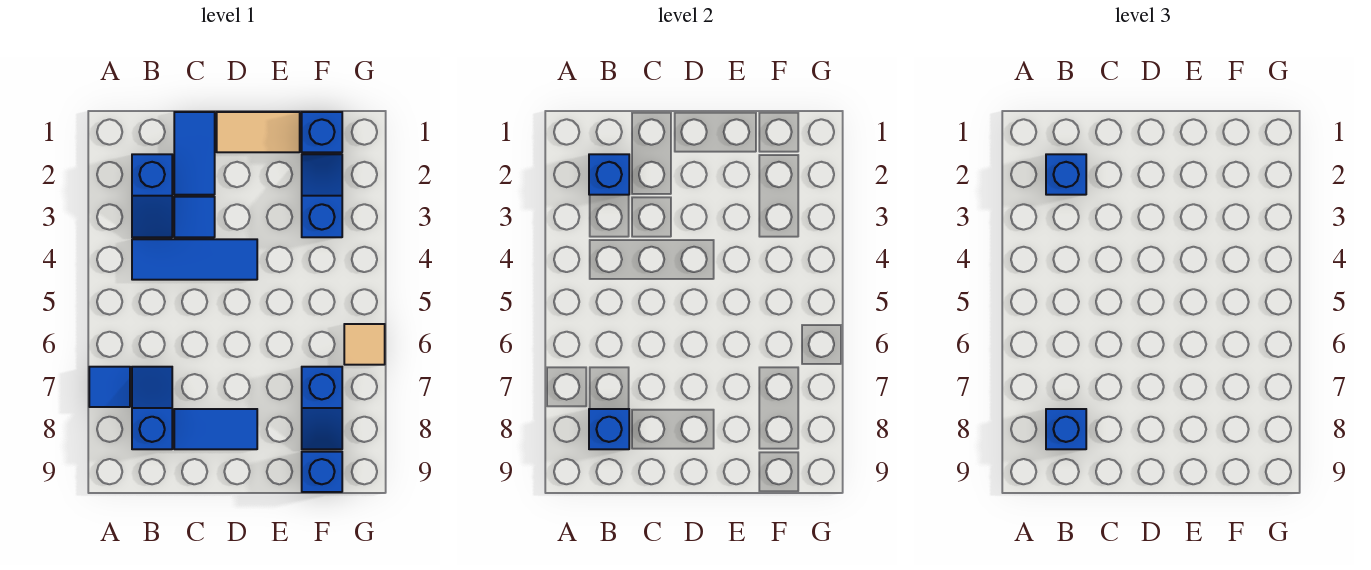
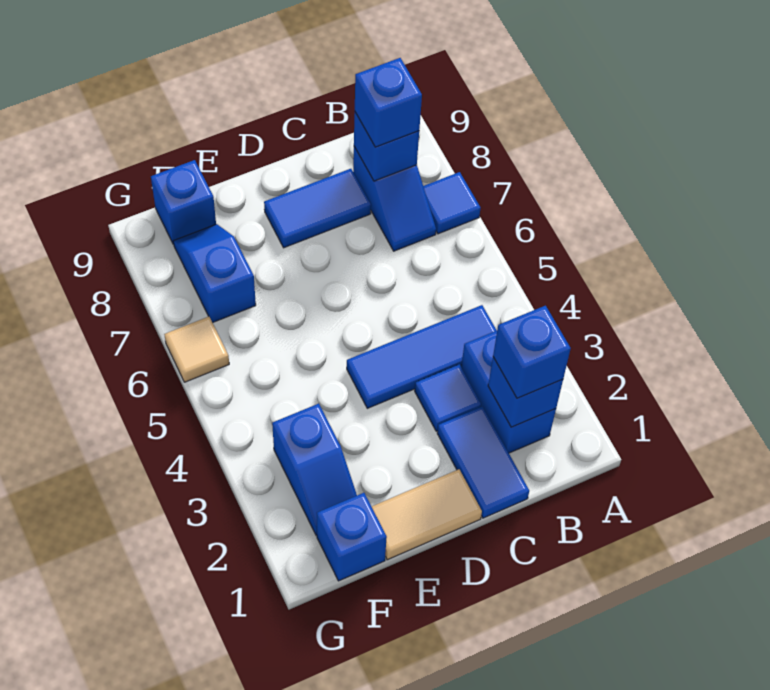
blue 1x2 slope [132,154,172,237] -> blue 1x2 brick [461,331,556,453]

